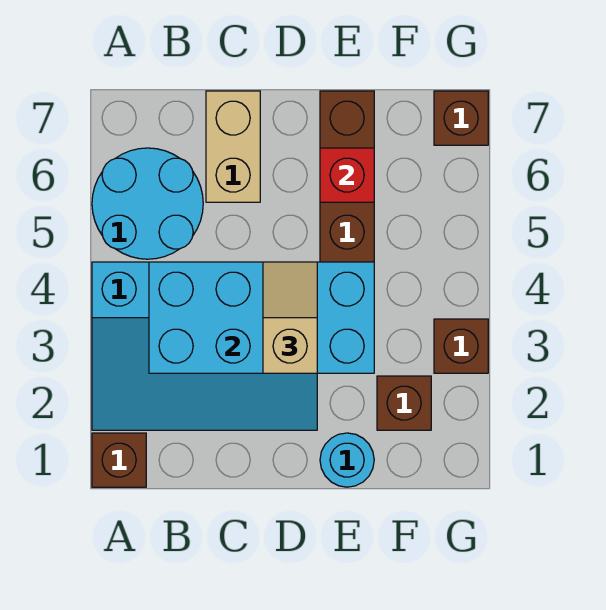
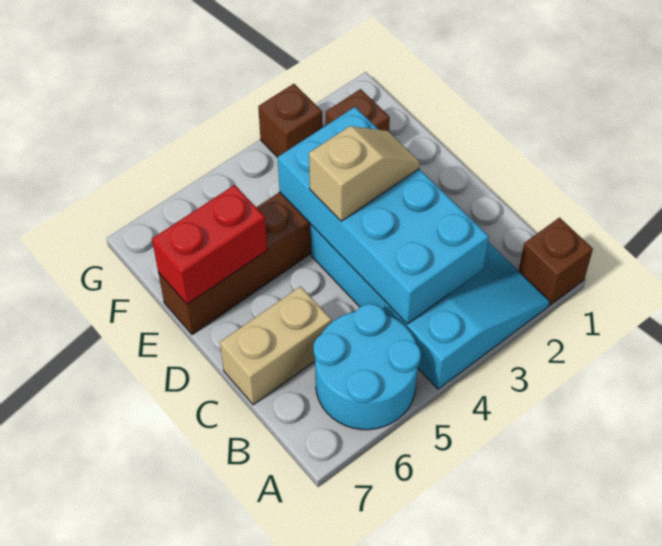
tan 1x2 slope [263,262,317,373] -> tan 1x2 slope turned to [309,126,420,221]
cyan 1x1 round brick [320,433,374,487] -> none
red 1x1 brick [320,148,374,202] -> red 1x2 brick [152,185,267,304]
brown 1x1 brick [434,91,488,145] -> none

